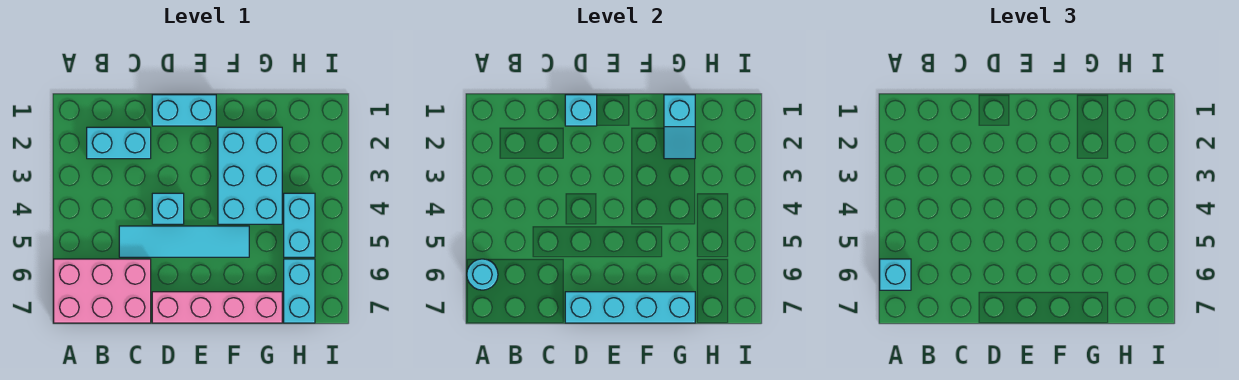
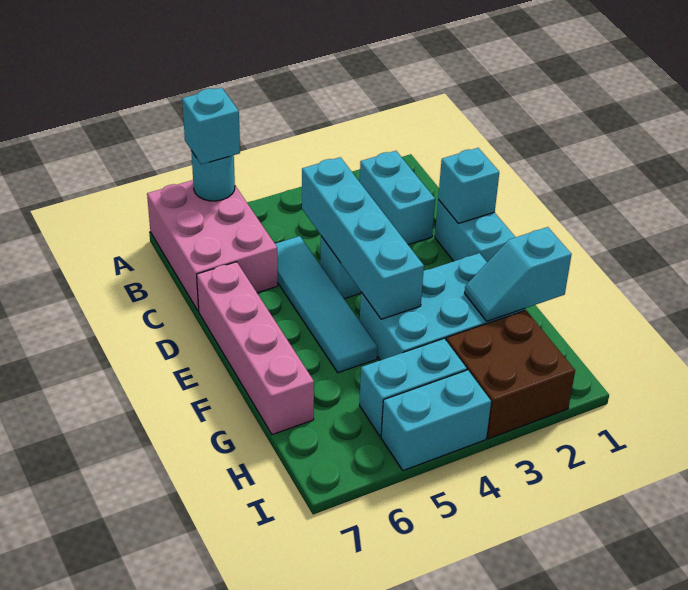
cyan 1x4 brick [565,292,695,323] -> cyan 1x4 brick moved to [302,157,424,319]
none -> brown 2x2 brick [446,310,575,439]
cyan 1x2 brick [284,259,315,323] -> cyan 1x2 brick moved to [381,370,491,471]

